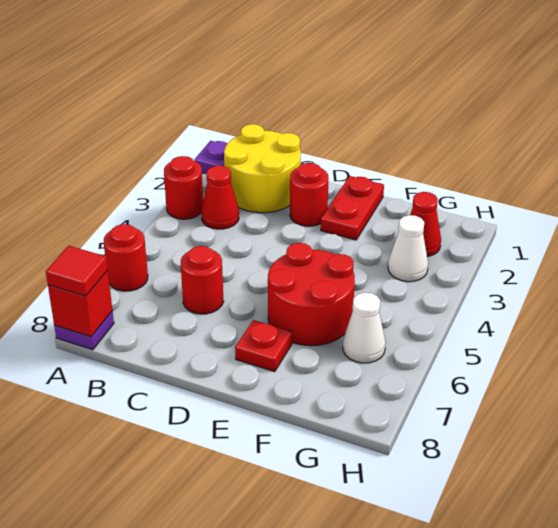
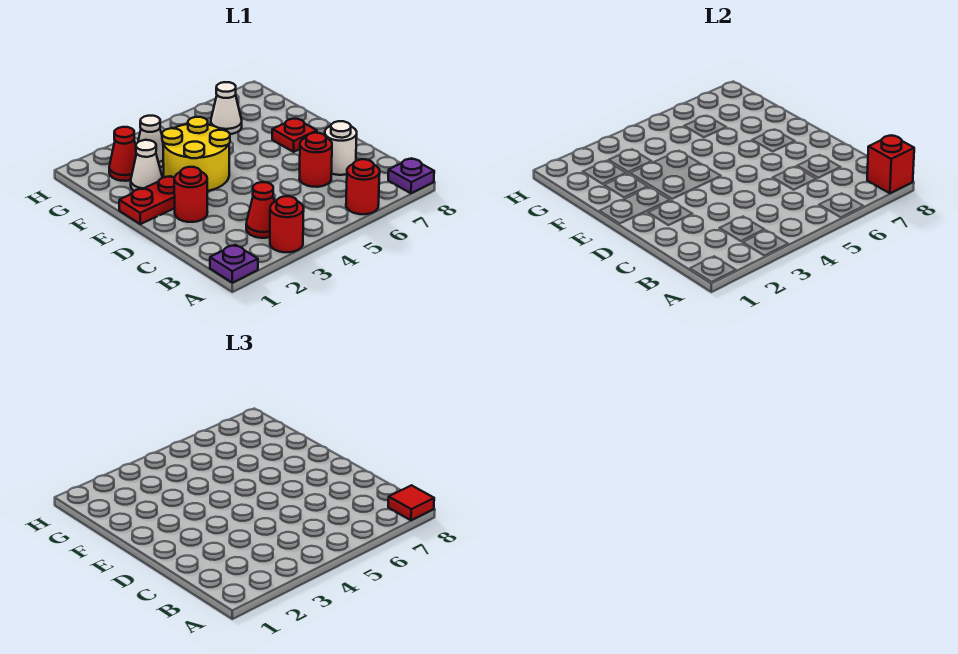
yellow 2x2 round brick [224,124,301,213] -> yellow 2x2 round brick moved to [162,117,230,191]
none -> white 1x1 round brick [325,121,357,175]
red 2x2 round brick [268,243,355,346] -> none
none -> white 1x1 cone [131,140,162,191]

